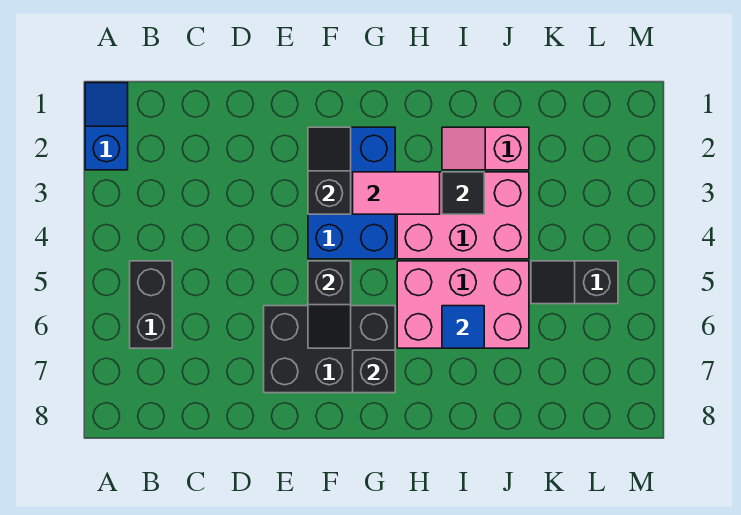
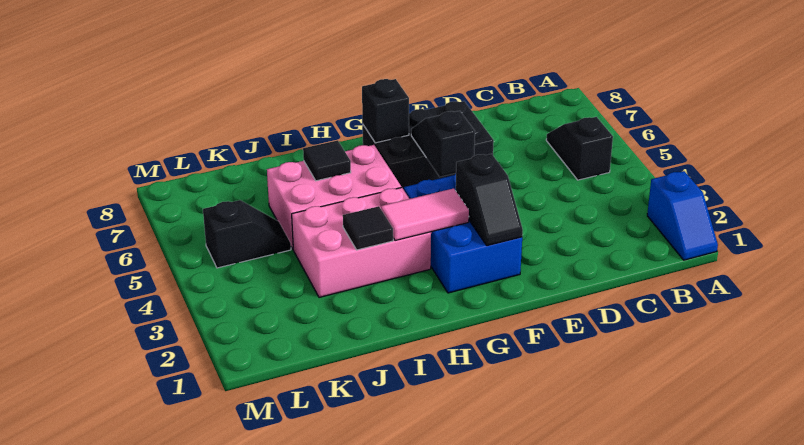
black 1x2 brick [130,261,172,348] -> black 1x2 slope [546,117,613,180]
pink 1x2 slope [442,127,529,170] -> none
blue 1x1 tile [442,306,484,348] -> black 1x1 tile [303,140,351,181]

